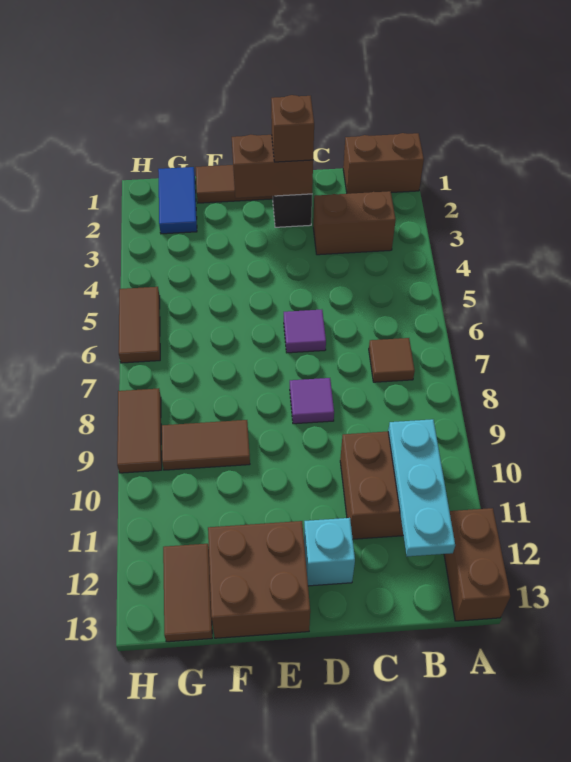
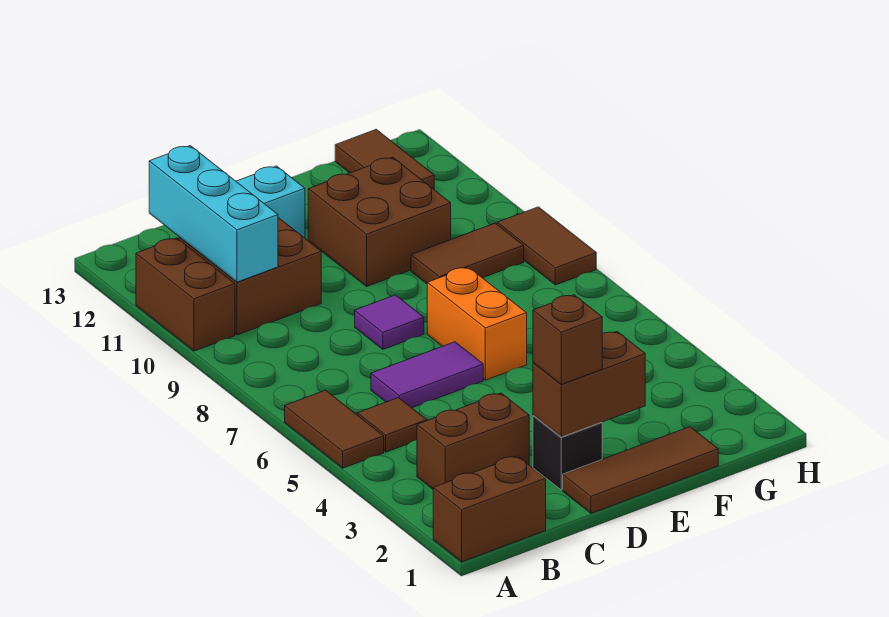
brown 1x2 brick [444,508,510,621] -> brown 1x2 brick moved to [136,238,235,351]
brown 1x1 tile [369,338,415,382] -> brown 1x1 tile moved to [357,398,427,452]
cyan 1x3 plate [388,419,455,556] -> cyan 1x3 brick [149,146,278,282]
purple 1x1 tile [284,310,326,353] -> purple 1x2 tile [371,342,483,408]
none -> orange 1x2 brick [427,267,527,380]
brown 2x2 brick [208,521,310,638] -> brown 2x2 brick moved to [308,157,451,286]
blue 1x2 tile [158,167,197,234] -> none
brown 1x2 tile [119,287,160,363] -> brown 1x2 tile moved to [285,390,384,468]

